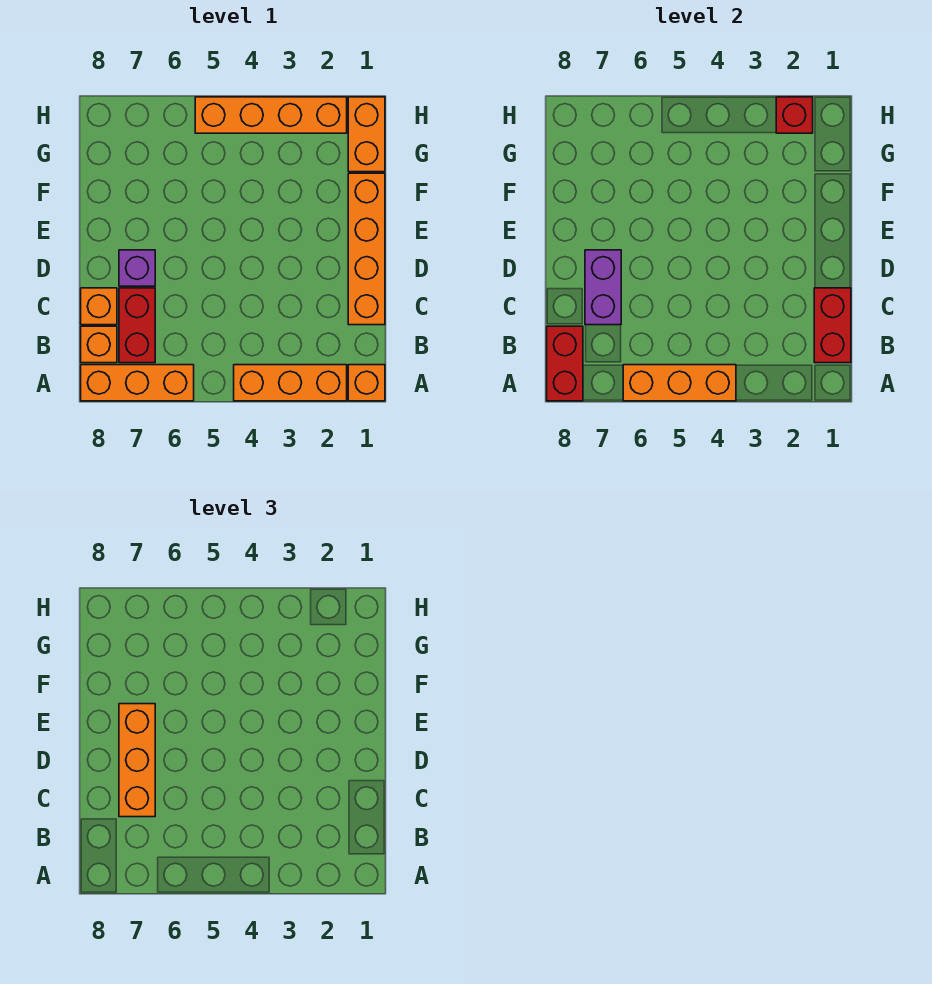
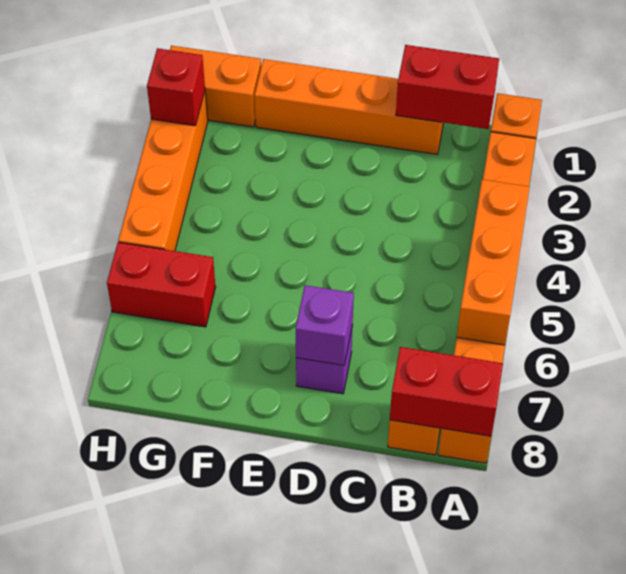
red 1x2 brick [119,288,155,363] -> red 1x2 brick moved to [107,242,216,327]
purple 1x2 brick [585,250,621,325] -> purple 1x1 brick [296,285,354,365]
orange 1x3 brick [119,704,155,817] -> none
orange 1x1 brick [81,288,117,325] -> none

